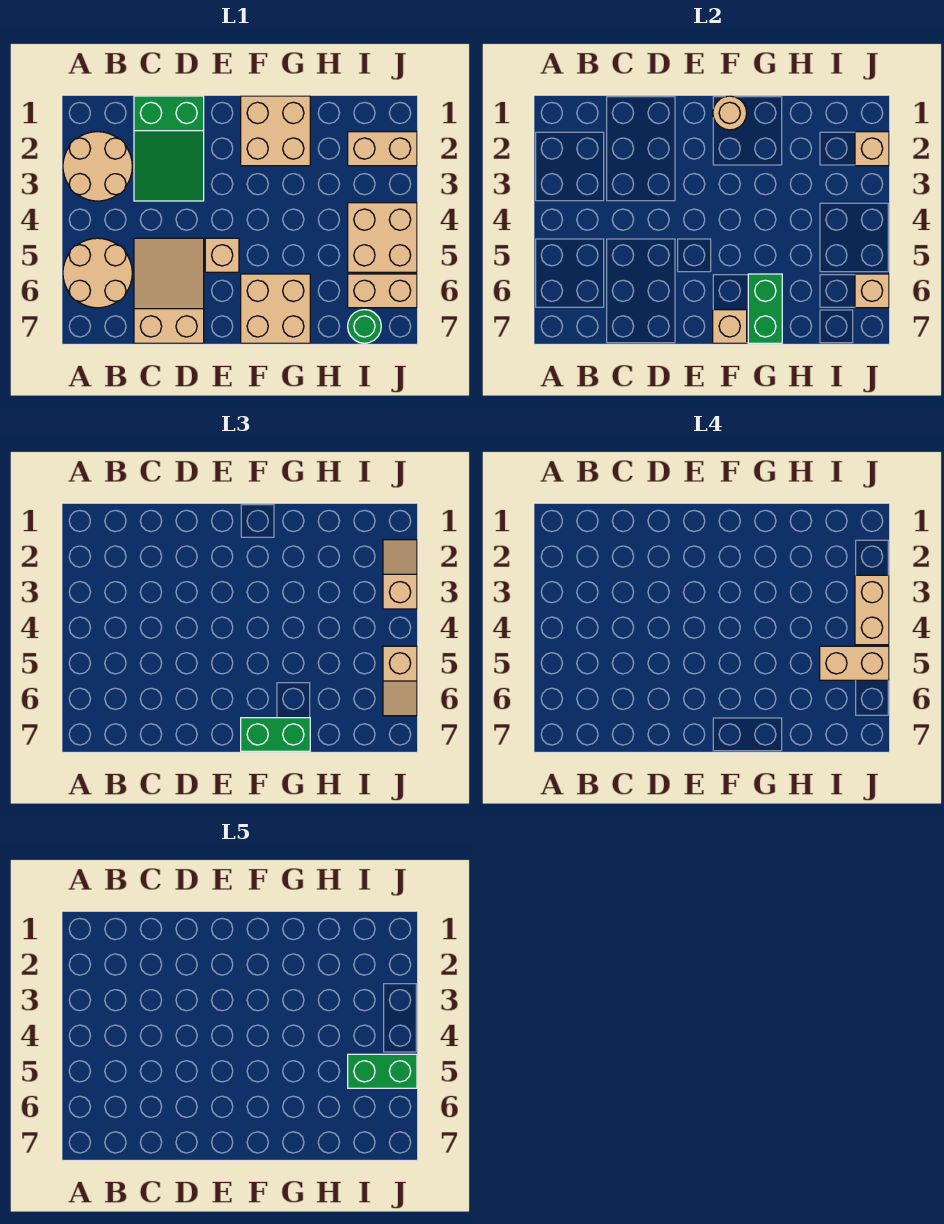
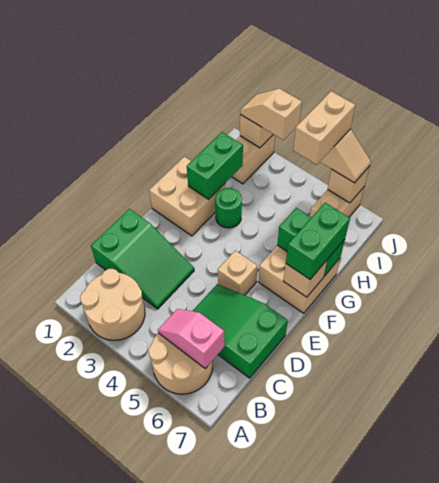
none -> pink 1x2 slope [158,309,225,369]
tan 2x3 slope [134,238,204,343] -> green 2x3 slope [193,284,288,378]
tan 1x1 round brick [713,96,747,130] -> none
tan 2x2 brick [348,203,417,272] -> none
green 1x2 brick [348,1054,417,1088] -> green 1x2 brick moved to [187,132,243,199]
green 1x1 round brick [348,310,381,343] -> green 1x1 round brick moved to [215,188,242,228]
tan 1x2 brick [855,575,889,645] -> none

